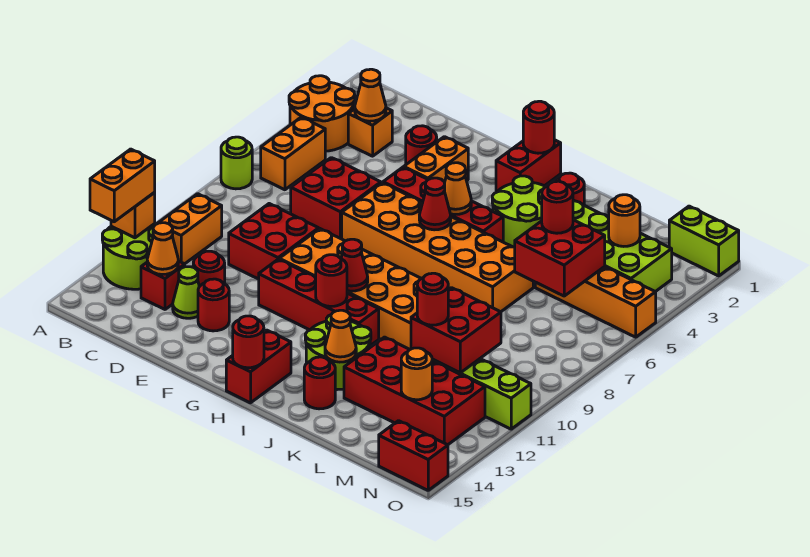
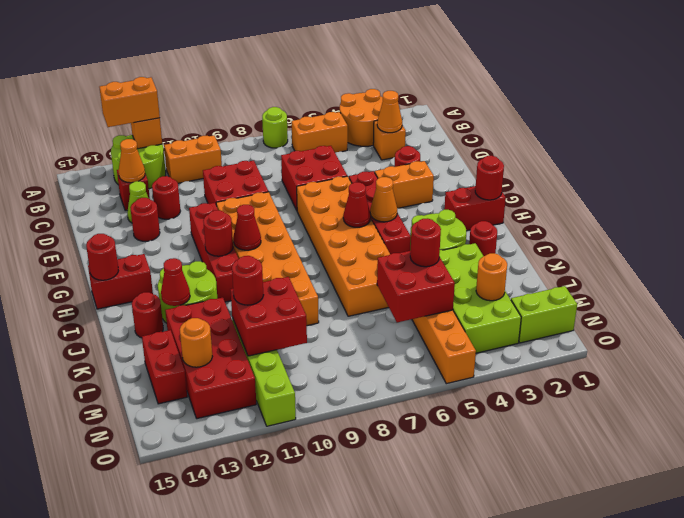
orange 1x1 cone [325,310,356,362] -> red 1x1 cone [161,258,190,306]
lime 1x2 brick [669,206,739,276] -> lime 1x2 brick turned to [511,286,577,343]
red 1x2 brick [379,421,448,490] -> red 1x2 brick moved to [142,330,187,404]

